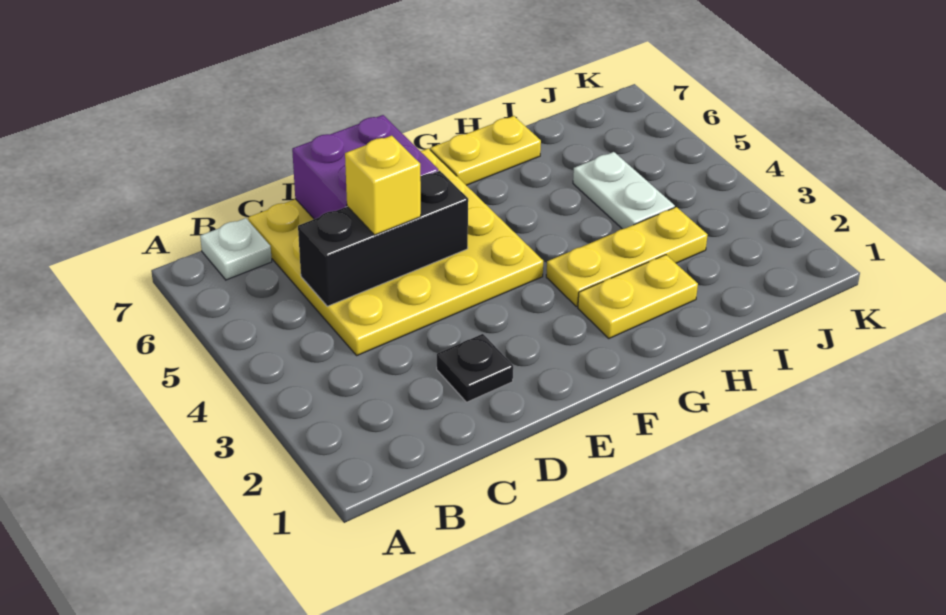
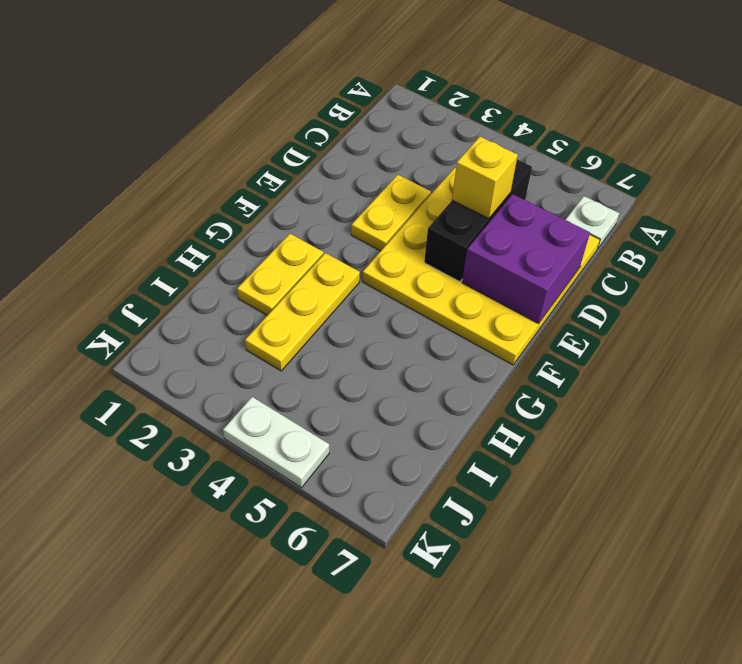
black 1x1 plate [437,334,513,402] -> none
yellow 1x2 plate [430,116,541,185] -> yellow 1x2 plate moved to [351,175,431,251]
white 1x2 plate [573,152,675,229] -> white 1x2 plate moved to [223,397,329,488]

